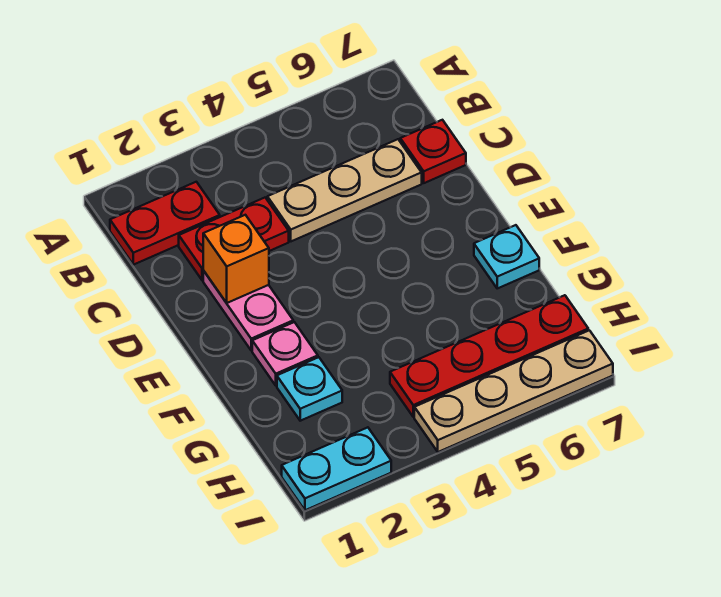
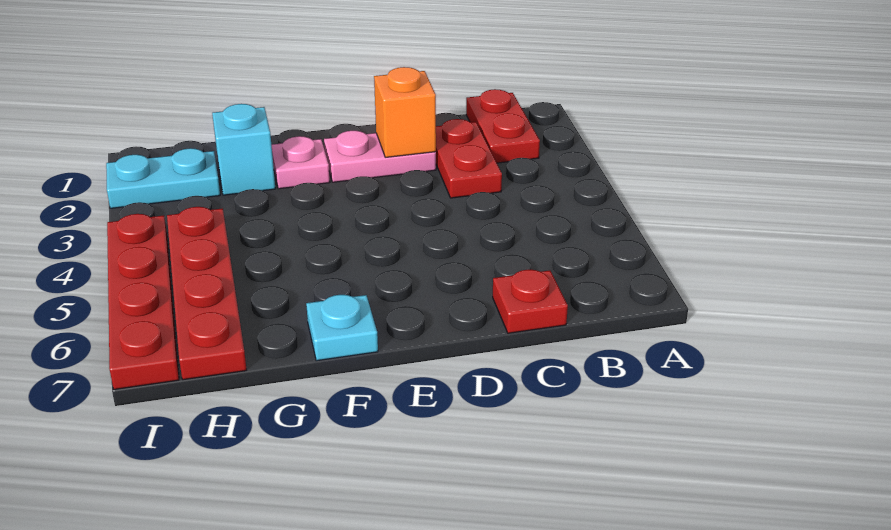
tan 1x3 plate [267,139,422,241] -> none
cyan 1x1 plate [277,357,342,421] -> cyan 1x1 brick [212,104,275,195]
cyan 1x2 plate [282,427,391,510] -> cyan 1x2 plate turned to [106,148,220,208]
tan 1x4 plate [414,330,613,452] -> red 1x4 plate [107,214,179,389]

